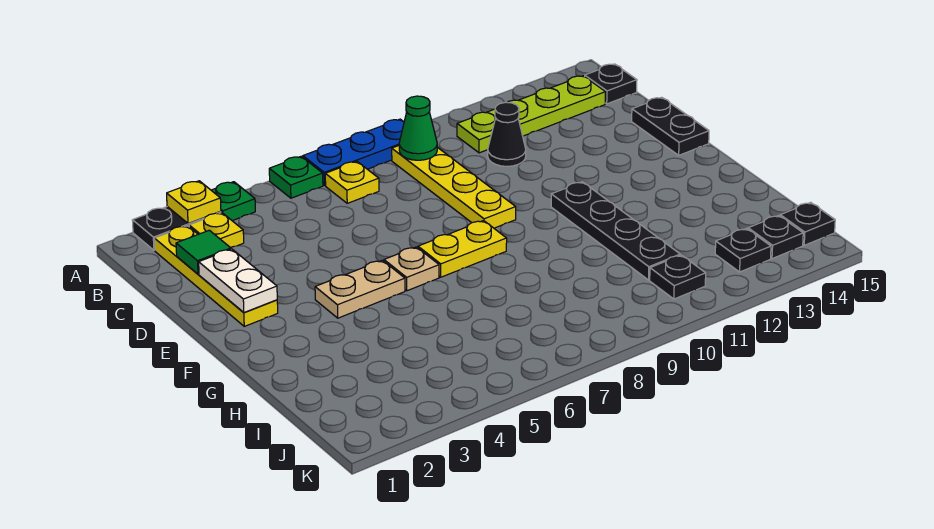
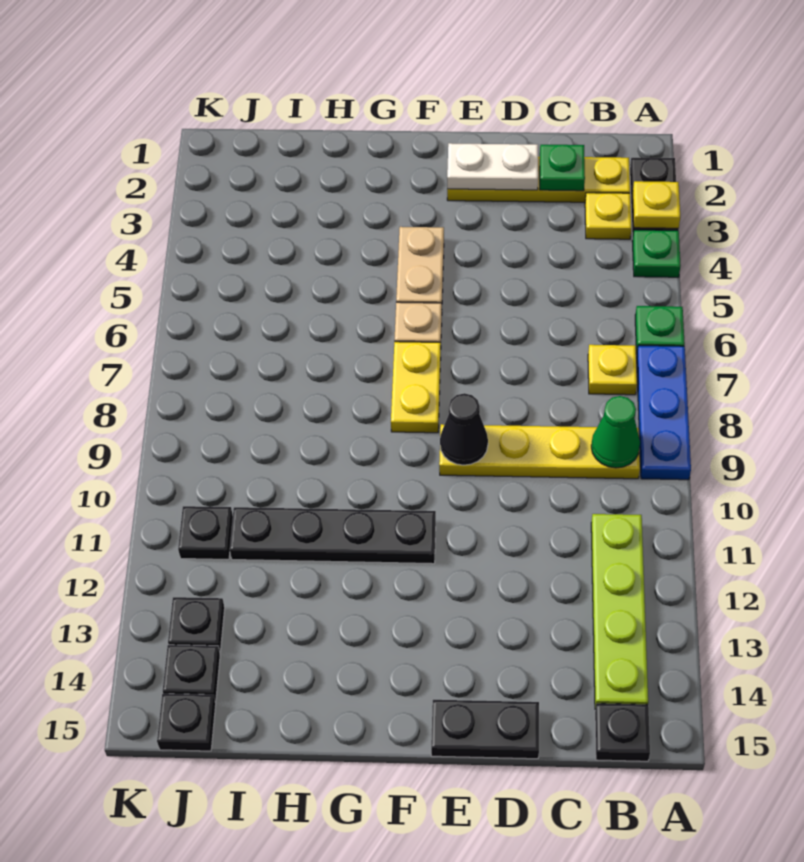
green 1x1 tile [176,230,231,274] -> green 1x1 plate [540,145,585,191]
black 1x1 cone [488,102,526,166] -> black 1x1 cone moved to [440,393,488,465]

